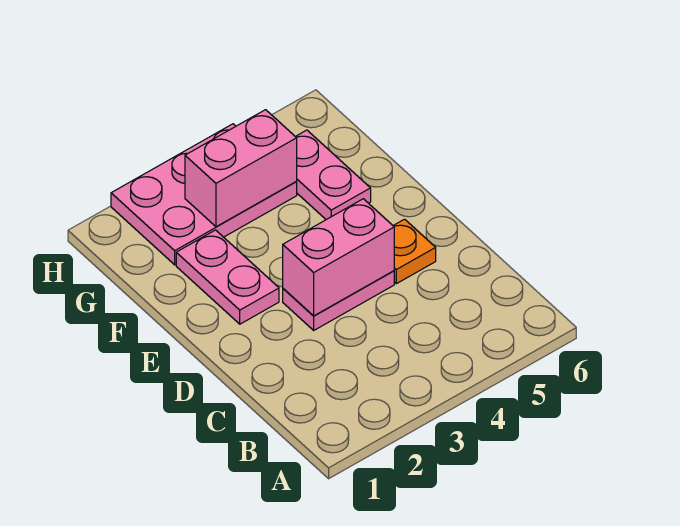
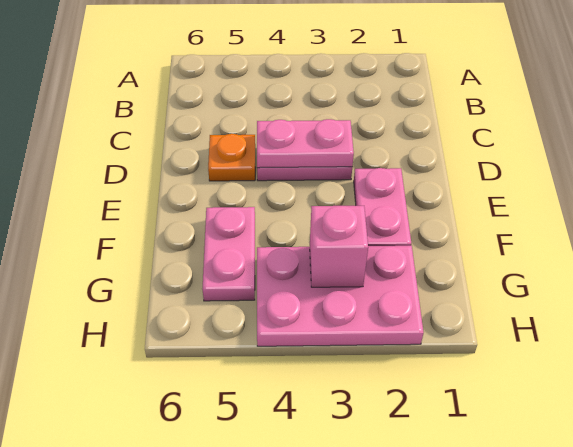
pink 1x2 brick [283,199,394,316] -> pink 1x2 plate [257,119,354,168]
pink 1x2 brick [185,110,297,227] -> pink 1x1 brick [310,206,368,287]

